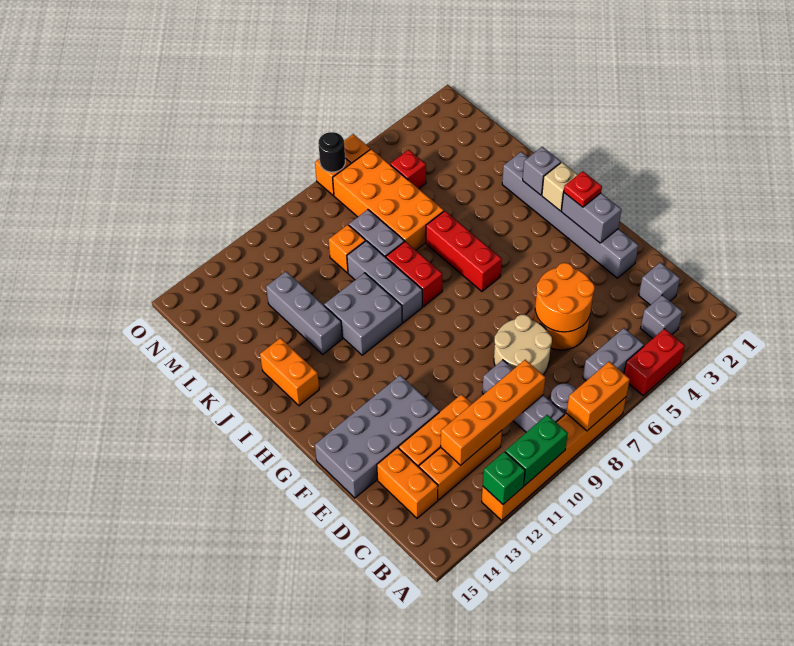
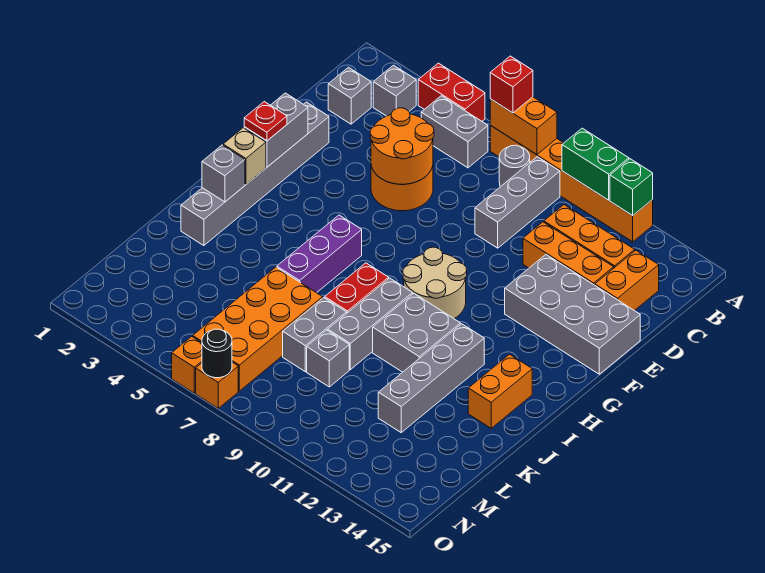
orange 1x4 brick [441,360,545,465] -> none
tan 2x2 round brick [494,315,552,374] -> tan 2x2 round brick moved to [403,247,467,319]
red 1x3 brick [426,211,502,291] -> purple 1x3 brick [277,215,362,293]
grey 1x3 brick [266,272,342,354] -> grey 1x4 brick [378,324,484,432]
orange 1x1 brick [329,225,365,273] -> grey 1x1 brick [307,330,349,387]
red 1x1 brick [390,150,426,189] -> red 1x1 brick moved to [490,56,533,113]

